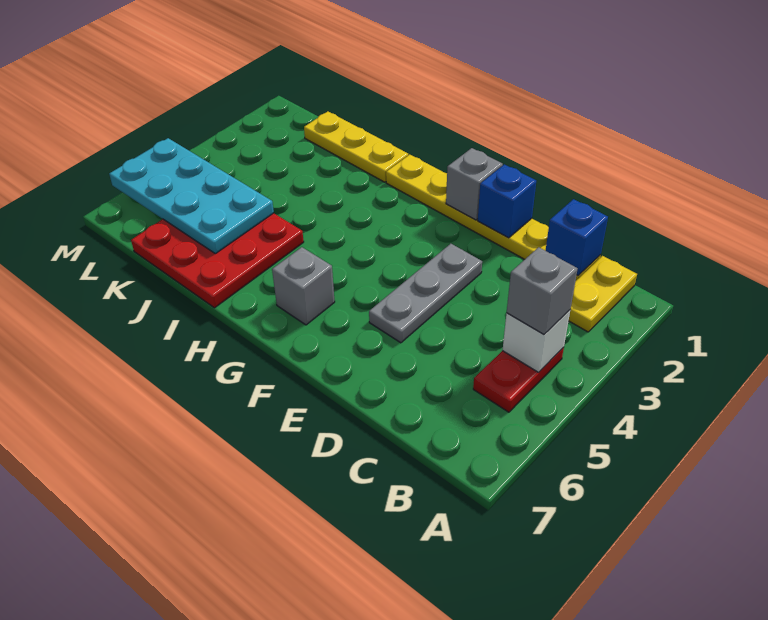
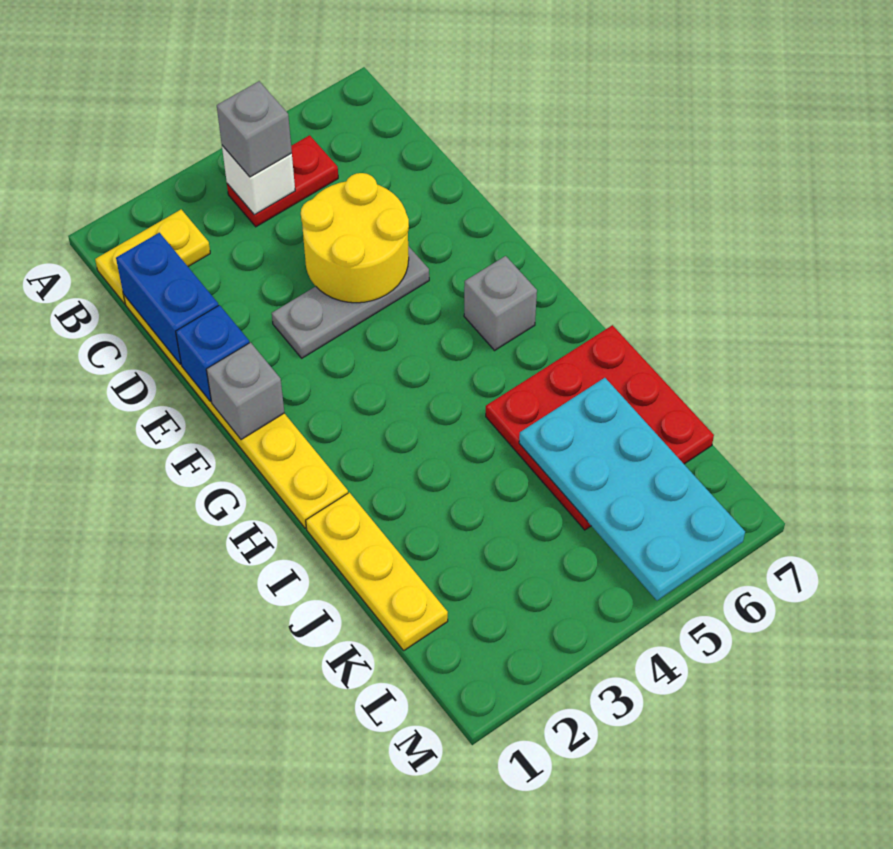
blue 1x1 brick [546,199,608,276] -> blue 1x2 brick [116,233,219,364]
none -> yellow 2x2 round brick [301,173,409,303]

